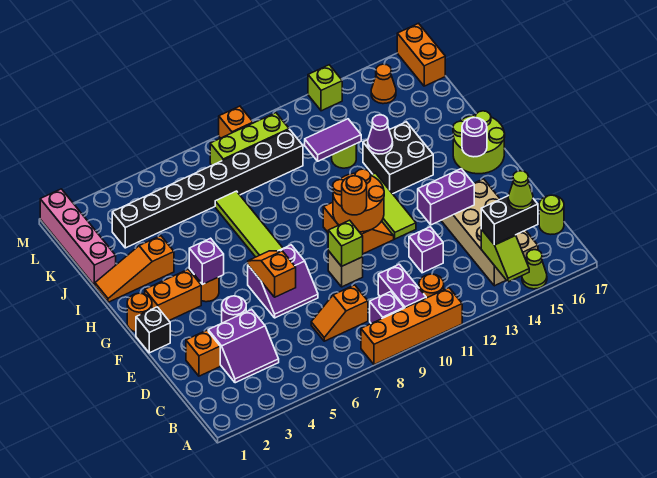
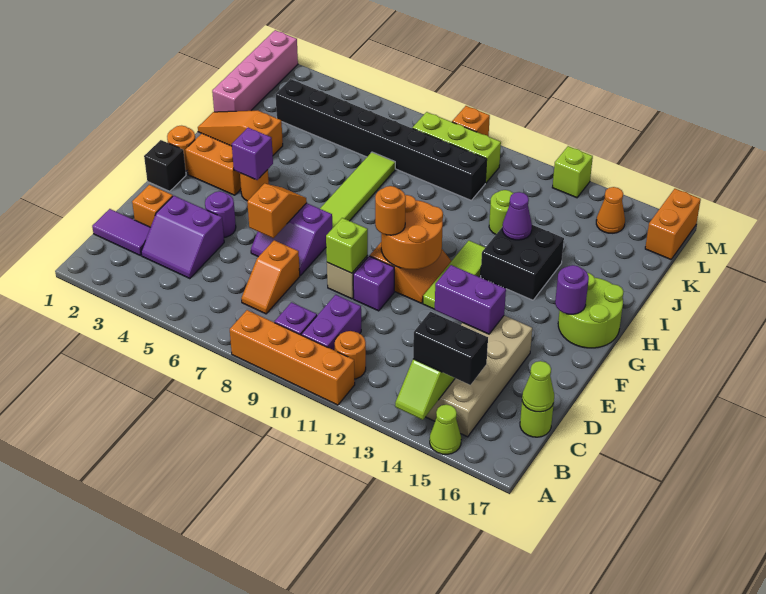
lime 1x1 cone [508,171,533,210] -> lime 1x1 cone moved to [522,361,554,412]
orange 1x2 slope [311,285,368,341] -> orange 1x2 slope turned to [241,240,300,314]
purple 1x1 brick [409,227,443,273] -> purple 1x1 brick moved to [353,256,394,311]
purple 1x2 tile [305,119,361,161] -> purple 1x2 tile moved to [92,209,150,256]

